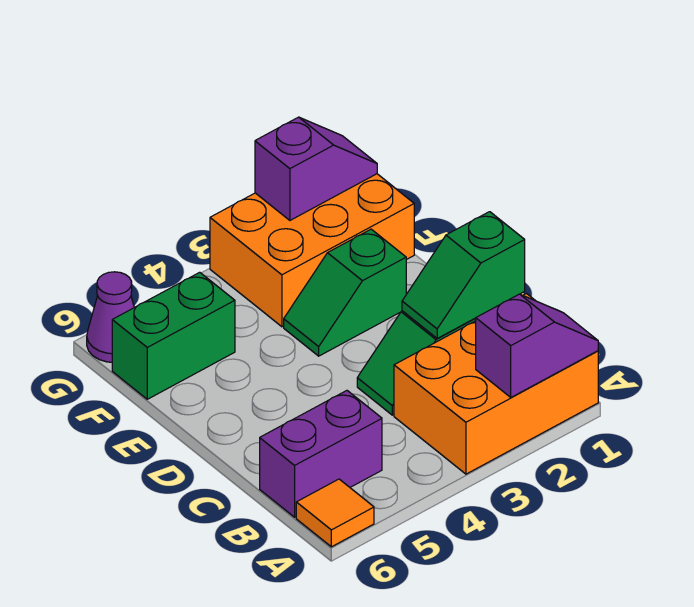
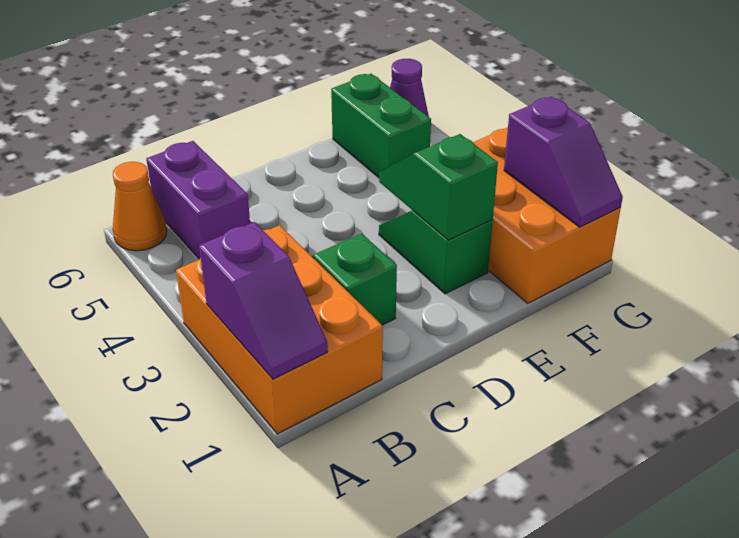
orange 1x1 tile [296,479,374,547] -> orange 1x1 cone [113,162,167,251]
green 1x2 slope [402,212,525,338] -> green 1x2 slope moved to [379,134,498,240]

